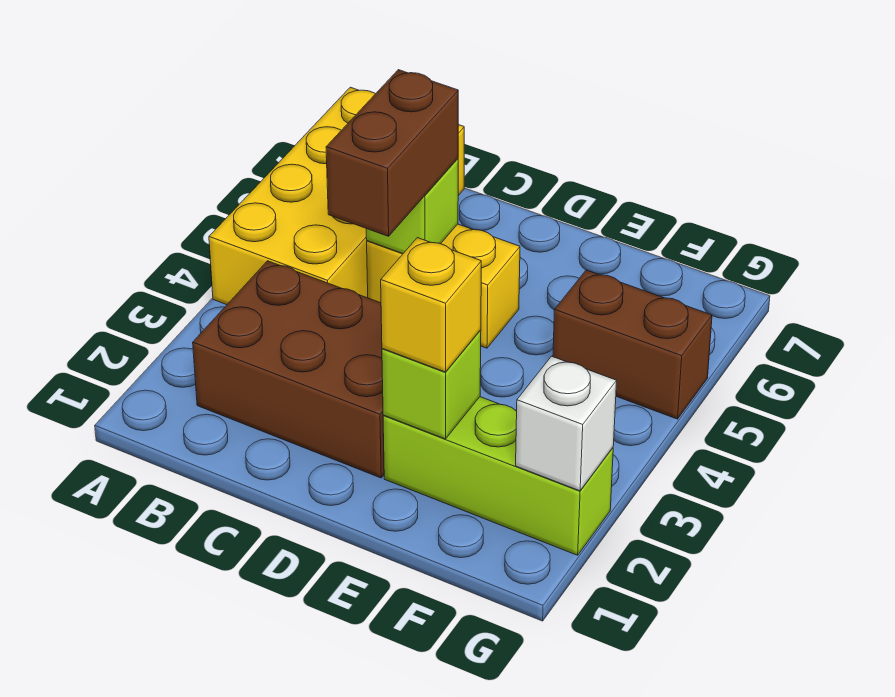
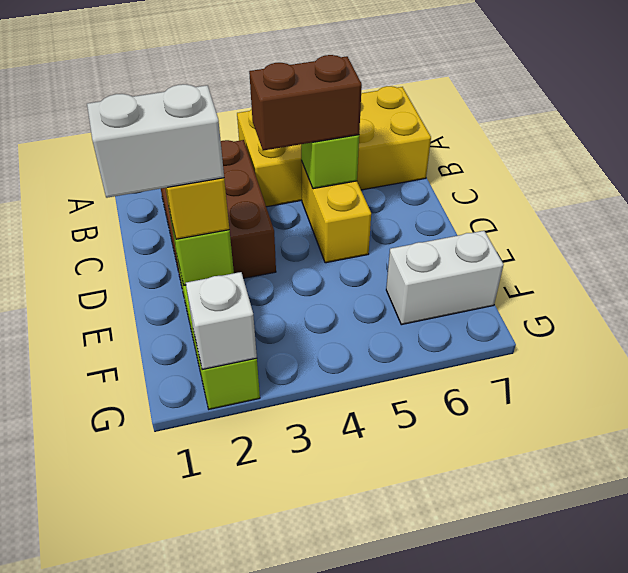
none -> white 1x2 brick [87,84,224,198]
brown 1x2 brick [553,270,712,419] -> none
none -> white 1x2 brick [386,231,504,325]

